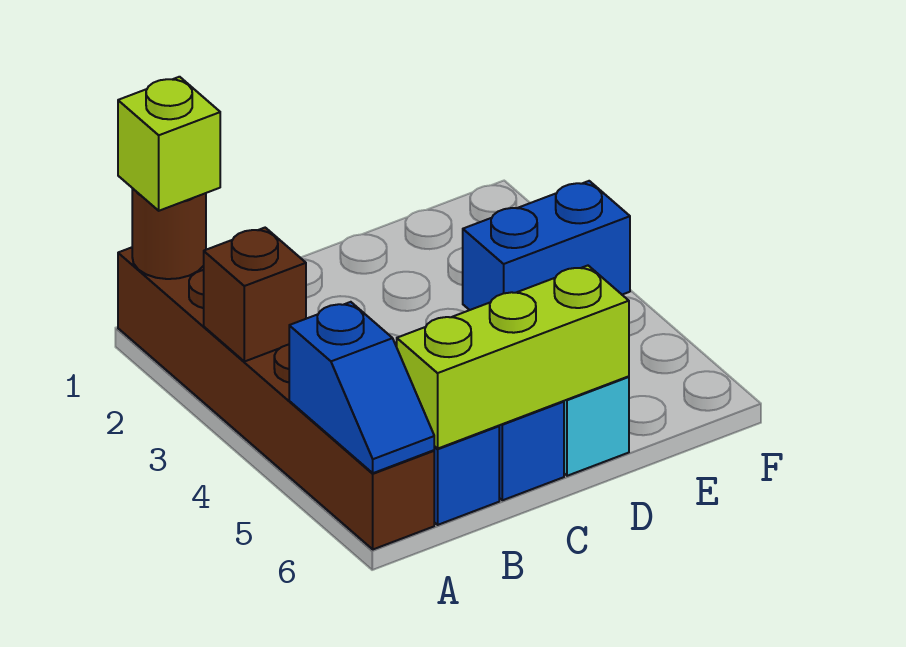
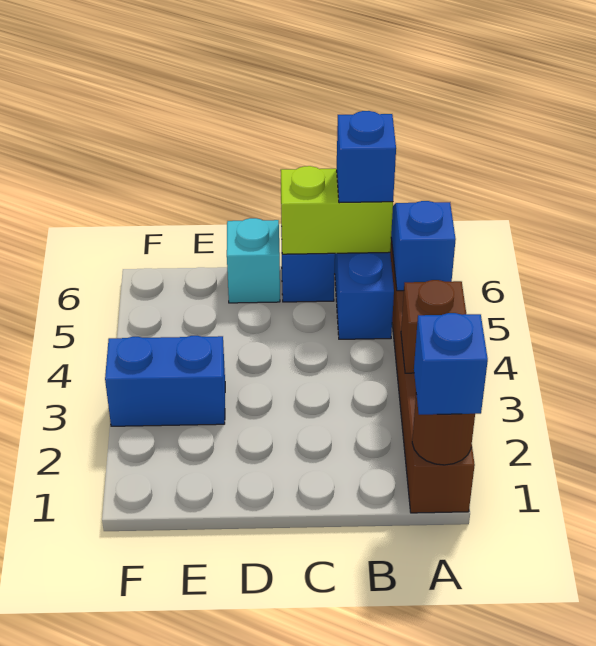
lime 1x1 brick [118,77,220,211] -> blue 1x1 brick [414,313,488,415]
lime 1x3 brick [397,266,629,448] -> lime 1x2 brick [281,166,393,254]
none -> blue 1x1 brick [337,111,396,203]

